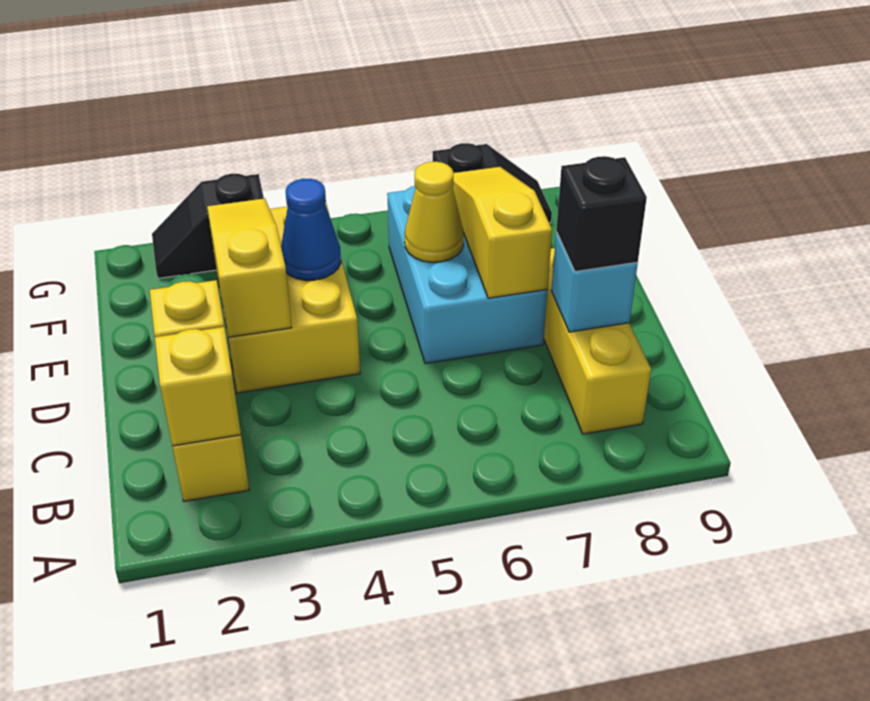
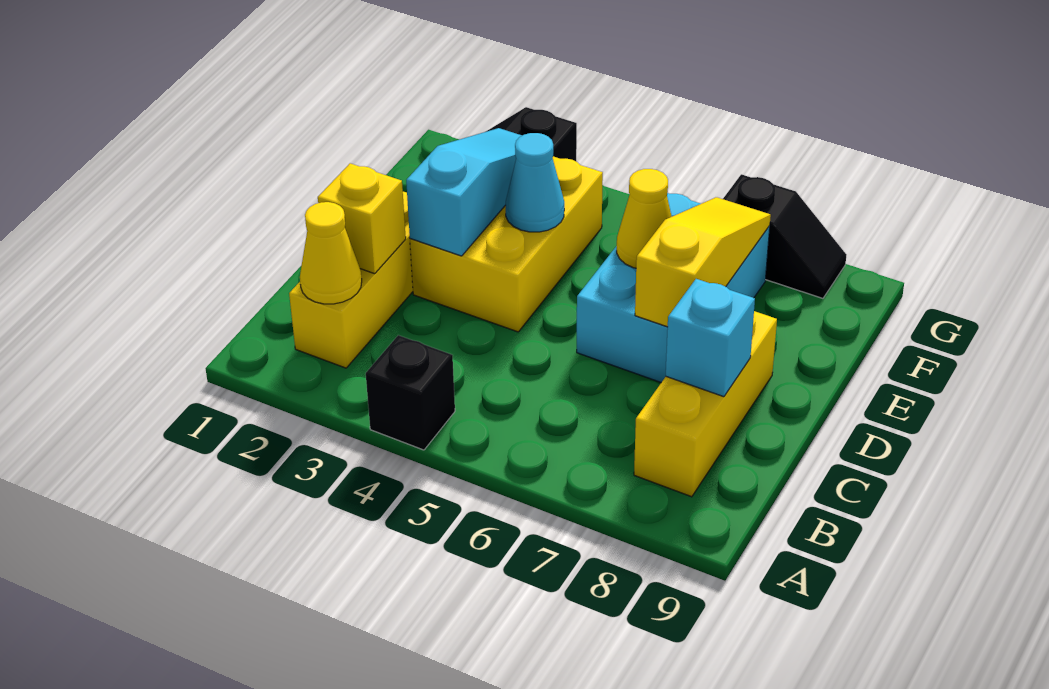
yellow 1x1 brick [155,327,241,446] -> yellow 1x1 cone [300,202,362,304]
black 1x1 brick [556,156,647,272] -> black 1x1 brick moved to [366,335,455,450]
yellow 1x3 slope [207,198,292,337] -> cyan 1x3 slope [406,128,522,256]
blue 1x1 cone [281,179,341,281] -> cyan 1x1 cone [506,133,564,232]

